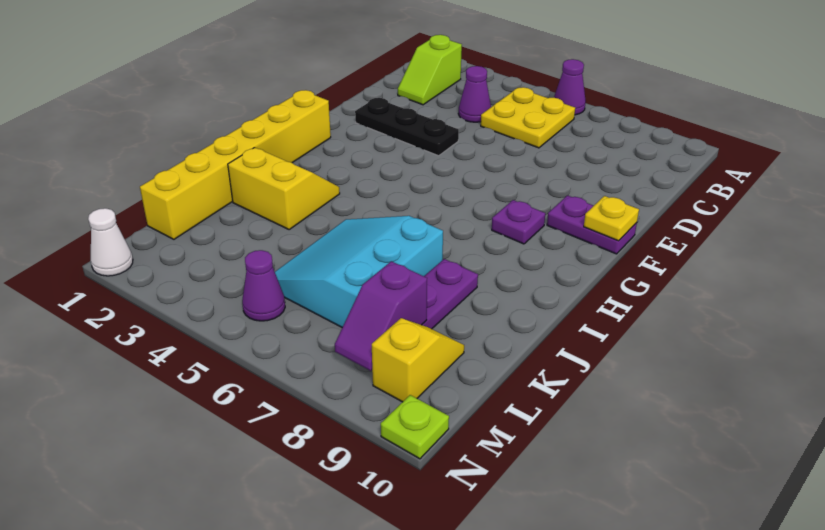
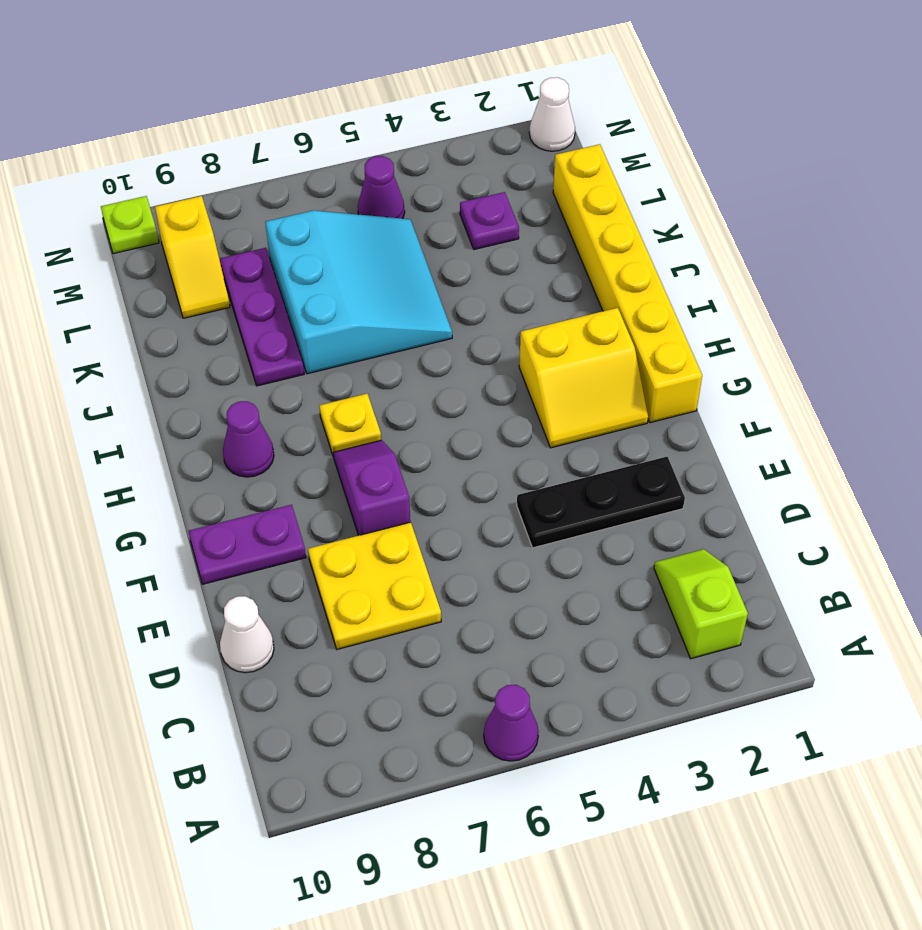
yellow 2x2 plate [481,87,575,148] -> yellow 2x2 plate moved to [308,522,441,649]
purple 1x1 cone [458,66,491,122] -> purple 1x1 cone moved to [223,401,274,477]
none -> white 1x1 cone [220,596,274,673]
yellow 1x1 plate [584,196,639,241] -> yellow 1x1 plate moved to [319,394,381,457]
purple 1x1 plate [492,200,545,244] -> purple 1x1 plate moved to [460,192,519,249]
yellow 2x2 slope [228,148,340,229] -> yellow 2x2 slope moved to [519,308,648,448]
purple 1x2 slope [335,261,427,371] -> purple 1x2 slope moved to [333,440,410,536]

